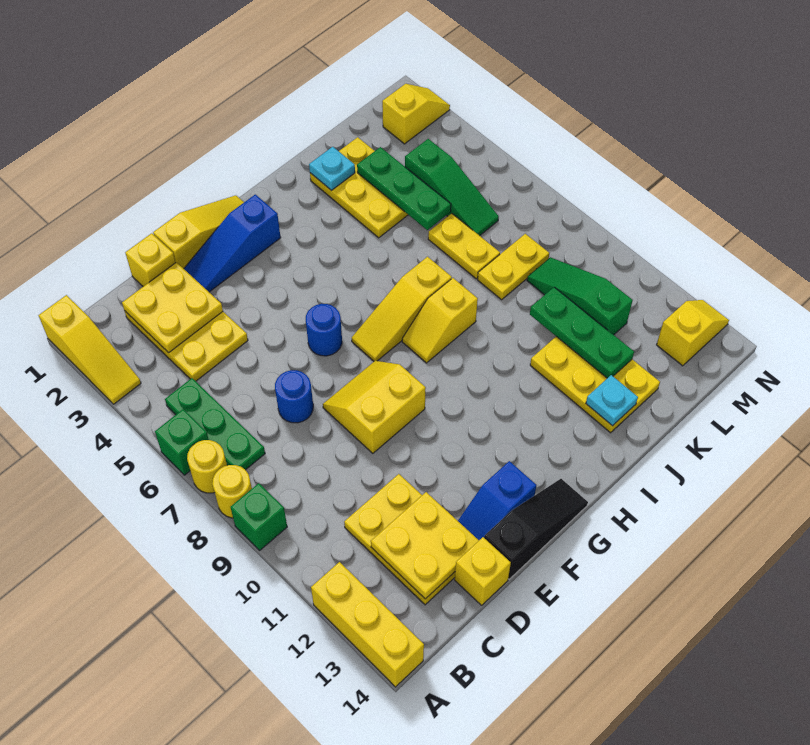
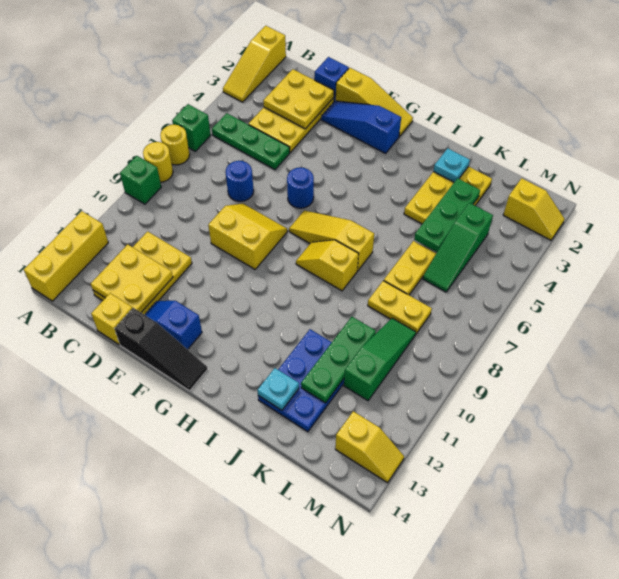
green 1x3 plate [165,378,265,470] -> green 1x3 plate turned to [212,113,290,170]
yellow 1x1 brick [125,233,176,286] -> blue 1x1 brick [314,57,349,101]
yellow 2x3 plate [530,337,660,433] -> blue 2x3 plate [258,329,344,432]

